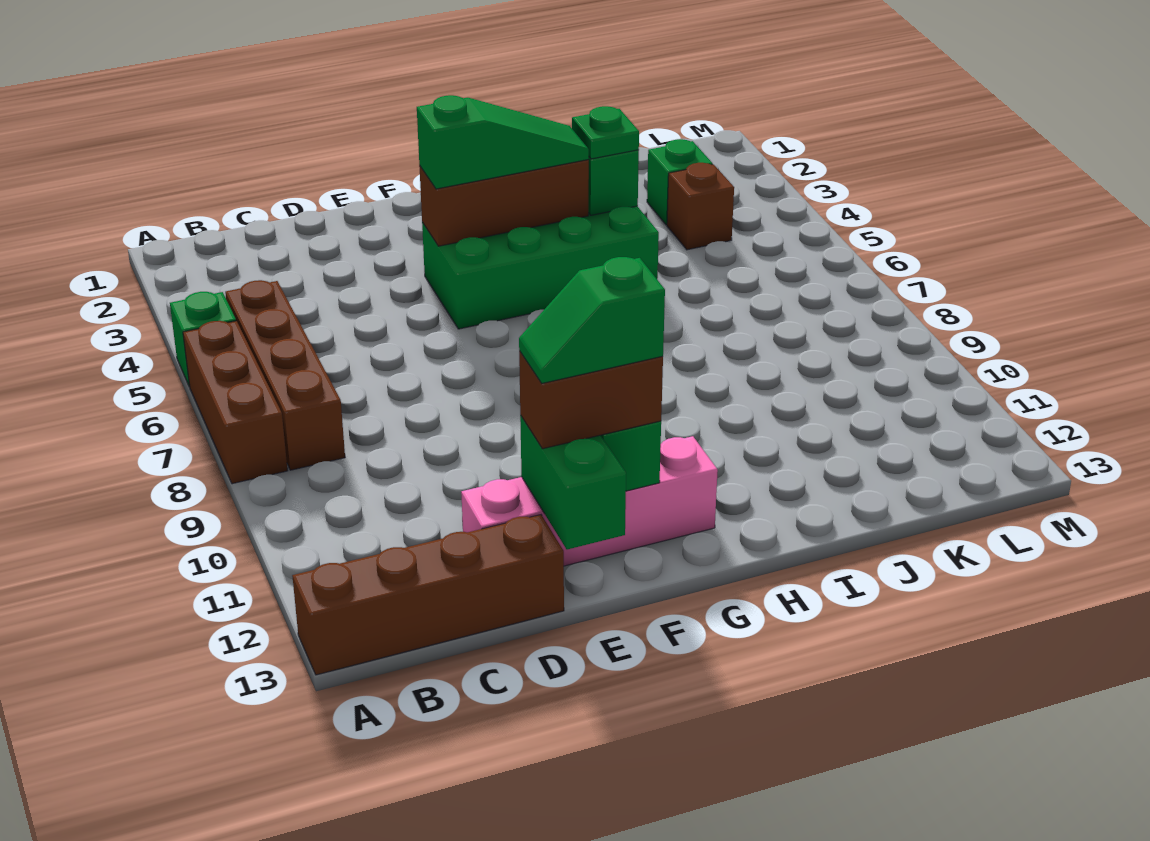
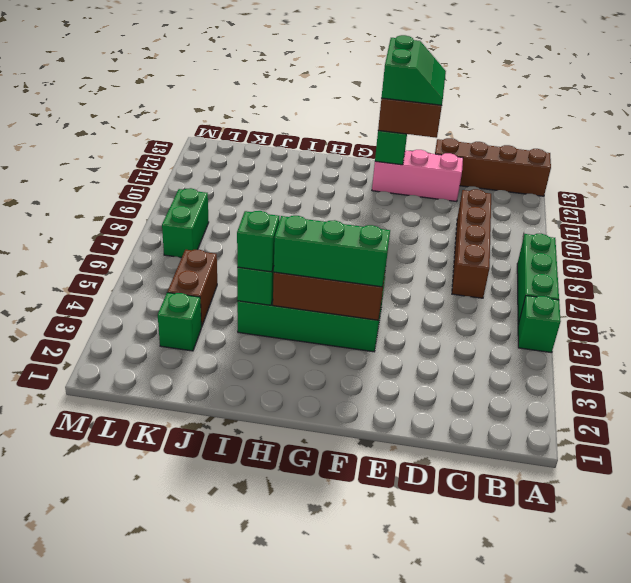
brown 1x3 brick [183,321,288,484] -> green 1x3 brick [517,234,559,324]
brown 1x4 brick [225,280,345,470] -> brown 1x4 brick moved to [452,189,491,298]
pink 1x4 brick [461,436,718,566] -> pink 1x3 brick [372,150,463,202]
green 1x2 brick [520,415,626,549] -> green 1x2 brick moved to [162,188,209,258]
green 1x2 slope [519,257,665,383] -> green 2x2 slope [381,35,446,105]
green 1x3 slope [417,95,589,189] -> green 1x3 brick [274,216,390,287]
green 1x1 plate [572,106,639,159] -> green 1x1 brick [237,211,279,272]
brown 1x1 brick [667,163,734,250] -> brown 1x2 brick [167,250,217,327]

